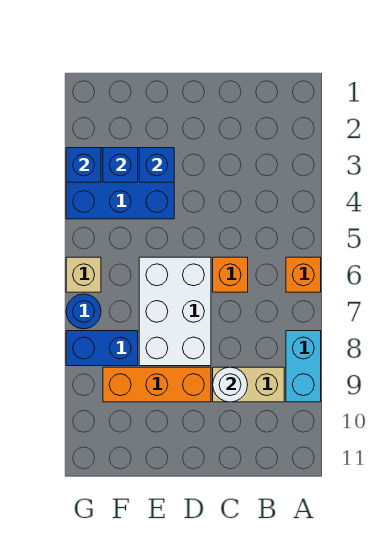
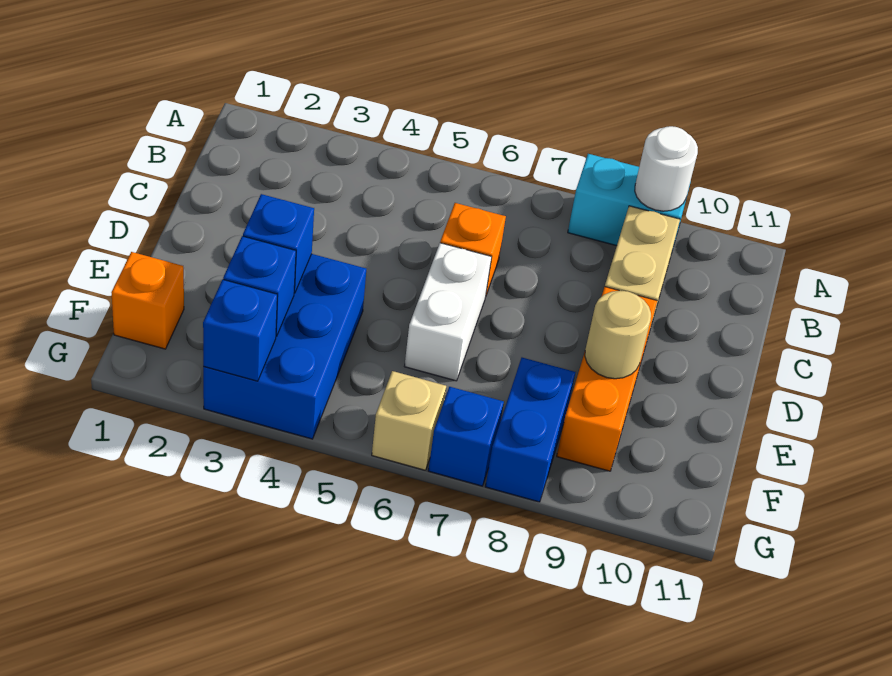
orange 1x1 brick [286,257,321,292] -> orange 1x1 brick moved to [111,252,184,349]
white 1x1 round brick [213,367,248,402] -> white 1x1 round brick moved to [635,126,698,211]
white 2x3 brick [139,257,211,366] -> white 1x2 brick [404,243,492,381]
none -> tan 1x1 round brick [585,291,651,379]
blue 1x1 round brick [66,294,101,329] -> blue 1x1 brick [428,387,504,486]

